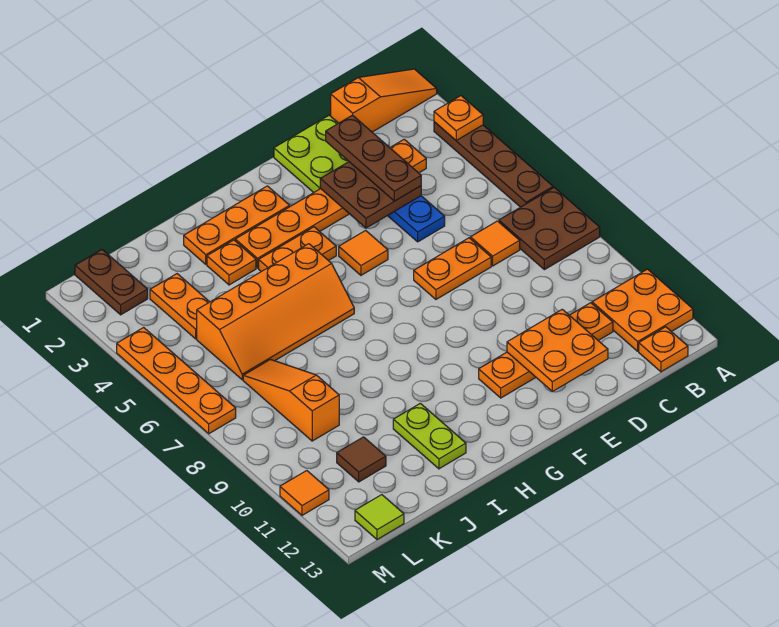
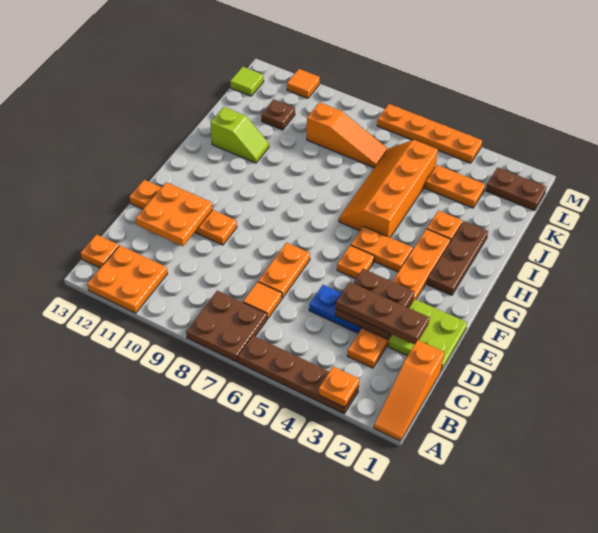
orange 1x4 plate [479,303,613,398] -> orange 1x4 plate turned to [129,180,237,245]
orange 1x1 tile [339,230,388,275] -> orange 1x1 plate [337,245,374,279]
orange 1x3 plate [184,186,290,264] -> brown 1x3 plate [427,221,488,295]
orange 1x2 plate [259,227,336,272] -> orange 1x2 plate turned to [351,226,413,272]
lime 1x2 plate [393,403,466,469] -> lime 1x2 slope [210,107,269,163]
brown 1x1 tile [337,437,386,482] -> brown 1x1 plate [261,99,295,130]

